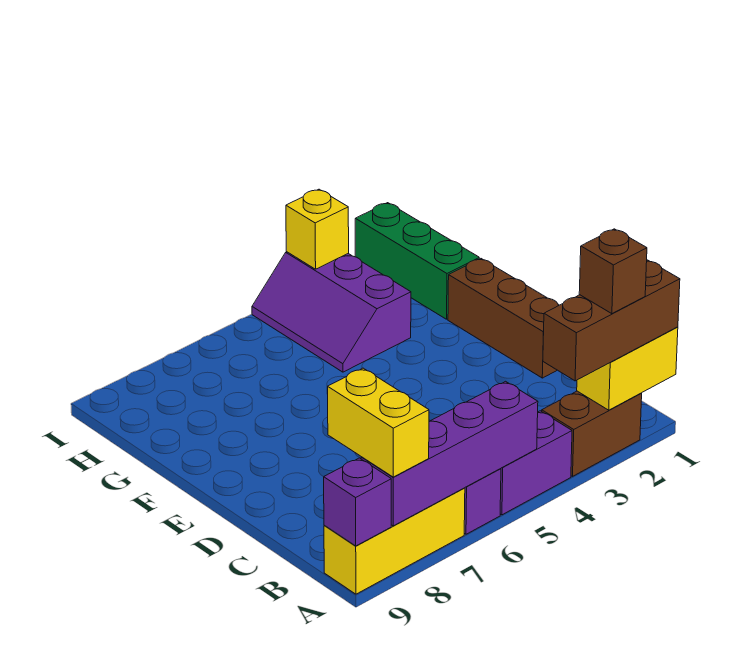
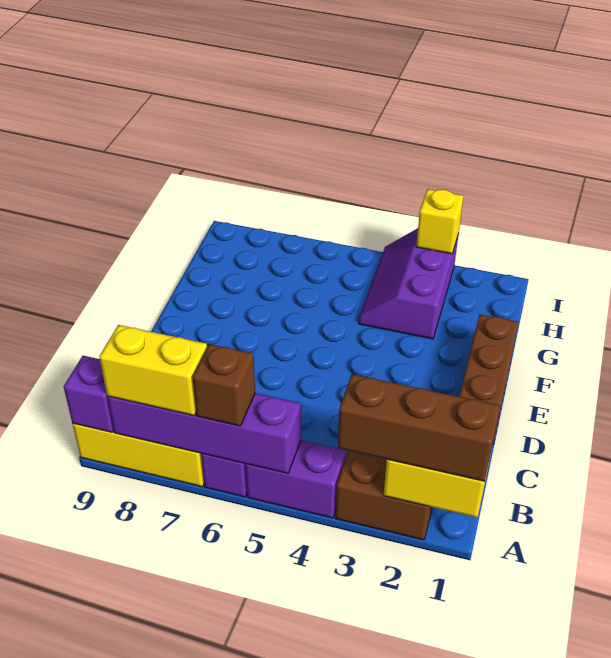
brown 1x1 brick [579,229,647,314] -> brown 1x1 brick moved to [192,344,255,426]
yellow 1x2 brick [328,368,429,477] -> yellow 1x2 brick turned to [99,325,207,416]
green 1x3 brick [355,203,479,319] -> none

